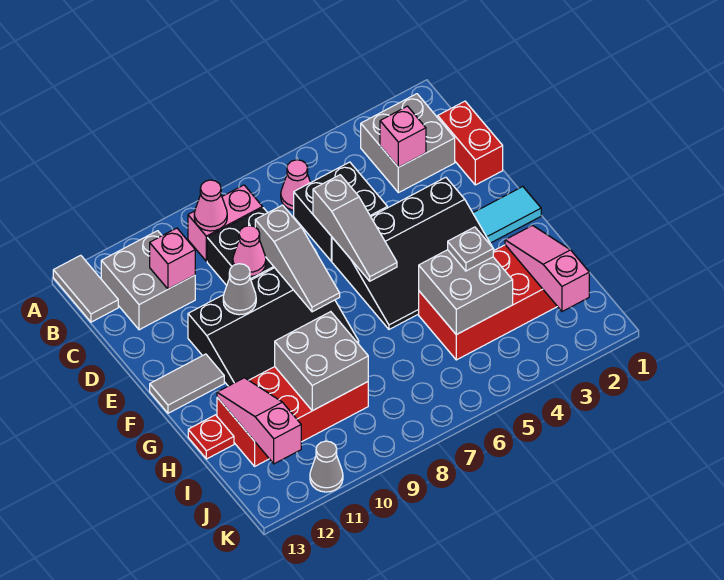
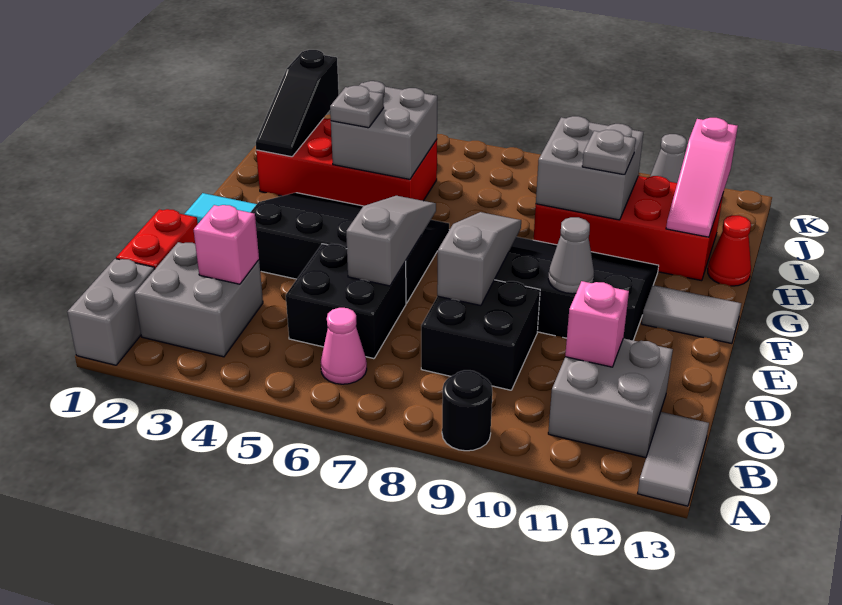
none -> grey 1x2 brick [67,259,155,365]
none -> black 1x1 round brick [442,370,492,451]
pink 1x2 brick [188,185,263,261] -> none
pink 1x1 cone [194,180,227,231] -> none
pink 1x1 cone [233,226,266,276] -> none
pink 1x3 slope [505,226,589,312] -> black 1x3 slope [256,50,339,157]
none -> grey 1x1 plate [582,130,636,175]
red 1x1 plate [188,415,234,459] -> red 1x1 cone [708,215,751,286]

